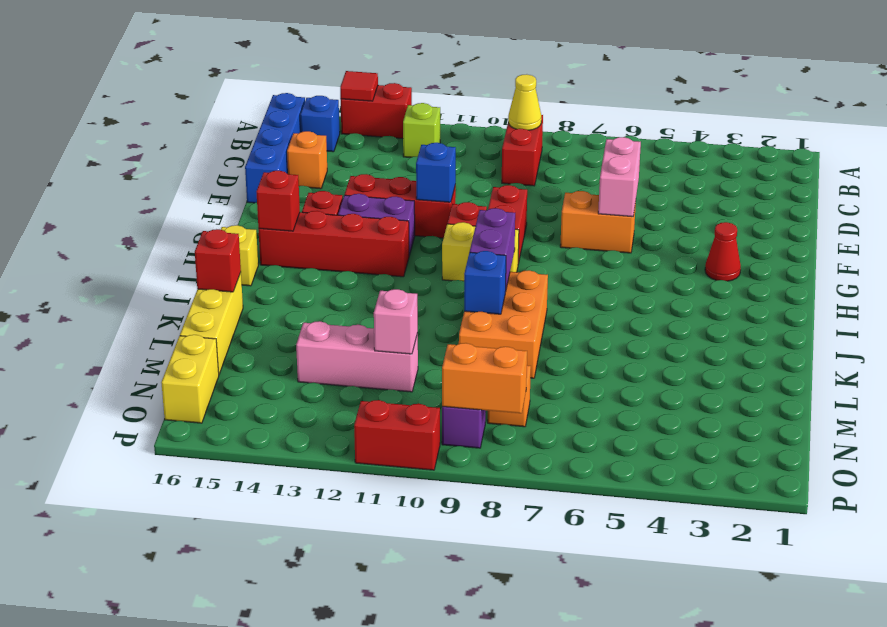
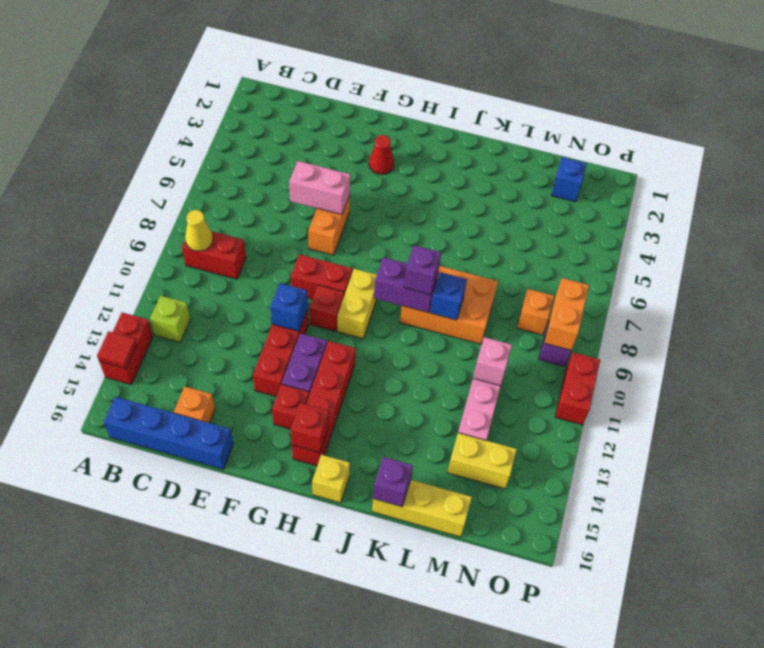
blue 1x1 brick [300,96,340,152] -> blue 1x1 brick moved to [552,157,587,202]
none -> purple 1x1 brick [404,245,441,295]
red 1x1 brick [195,229,241,292] -> purple 1x1 brick [373,457,413,507]
yellow 1x2 brick [161,335,219,423] -> yellow 1x2 brick moved to [448,433,517,489]

